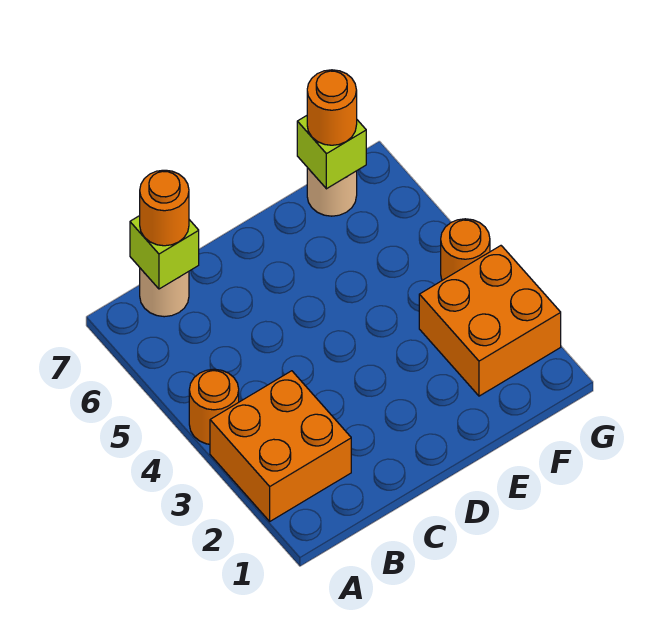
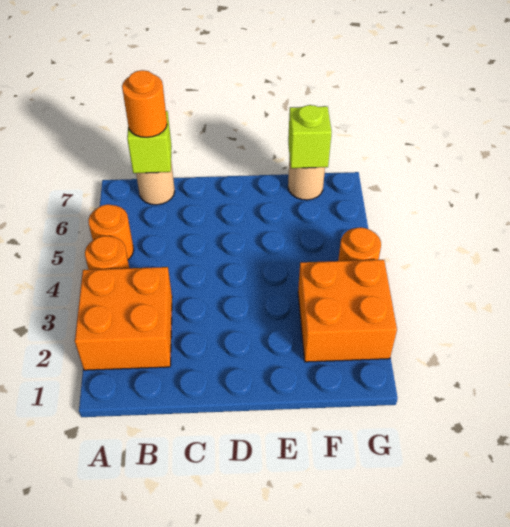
orange 1x1 round brick [307,70,357,145] -> orange 1x1 round brick moved to [88,204,134,260]

